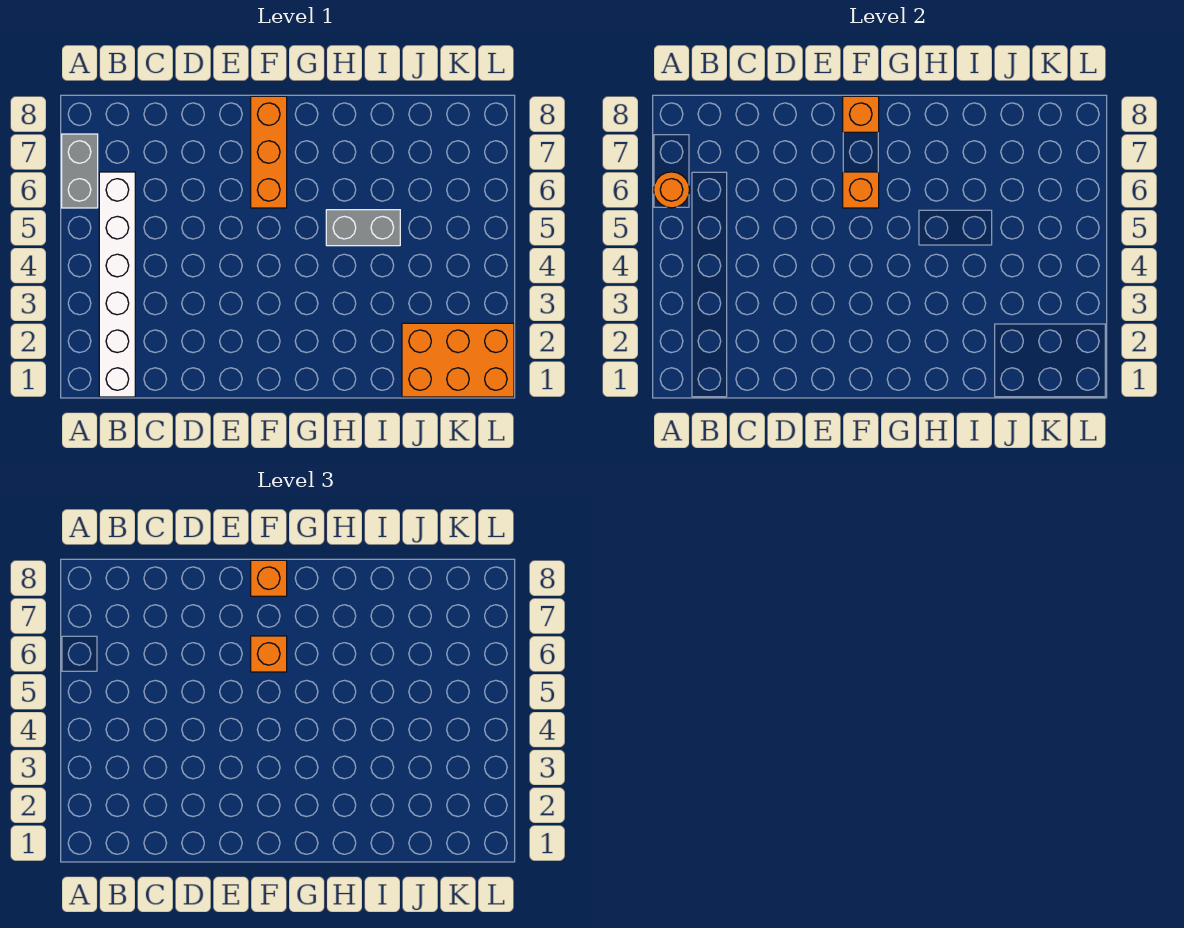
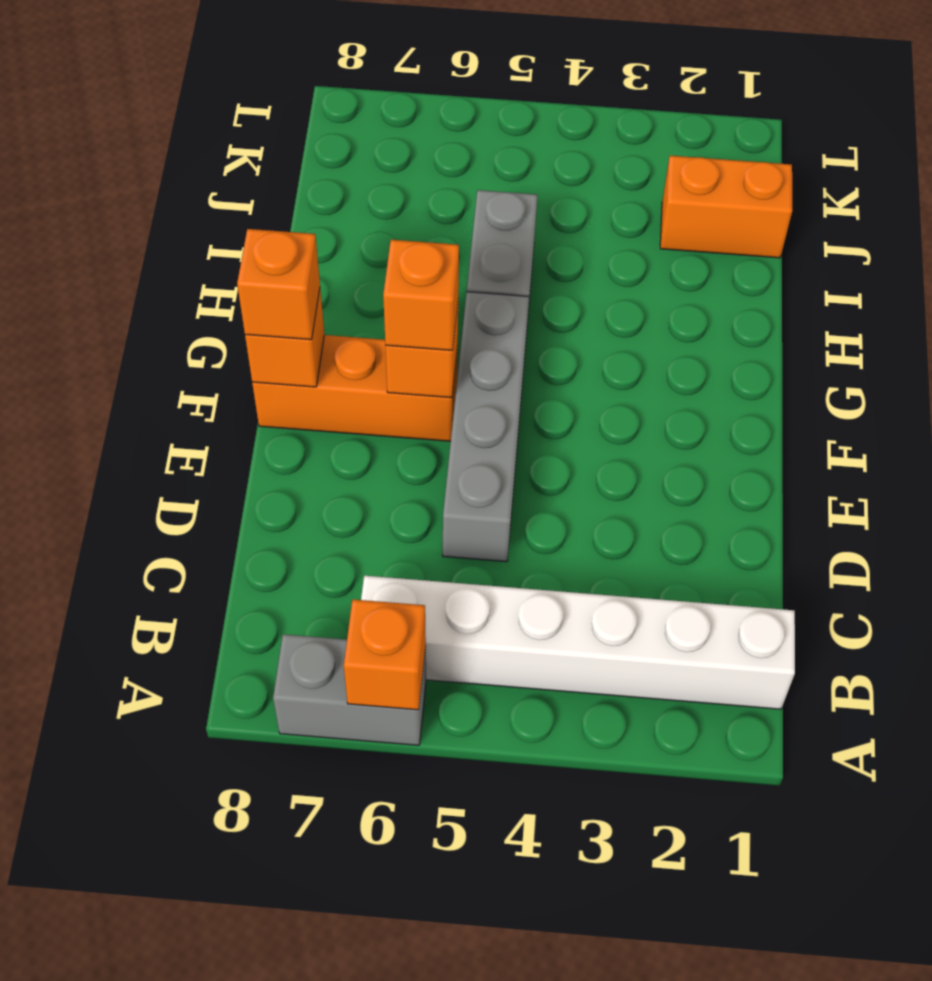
orange 1x1 round brick [654,172,689,208] -> orange 1x1 brick [344,599,426,710]
none -> grey 1x4 brick [443,292,529,562]
orange 2x3 brick [402,323,514,397] -> orange 1x2 brick [660,156,792,258]

